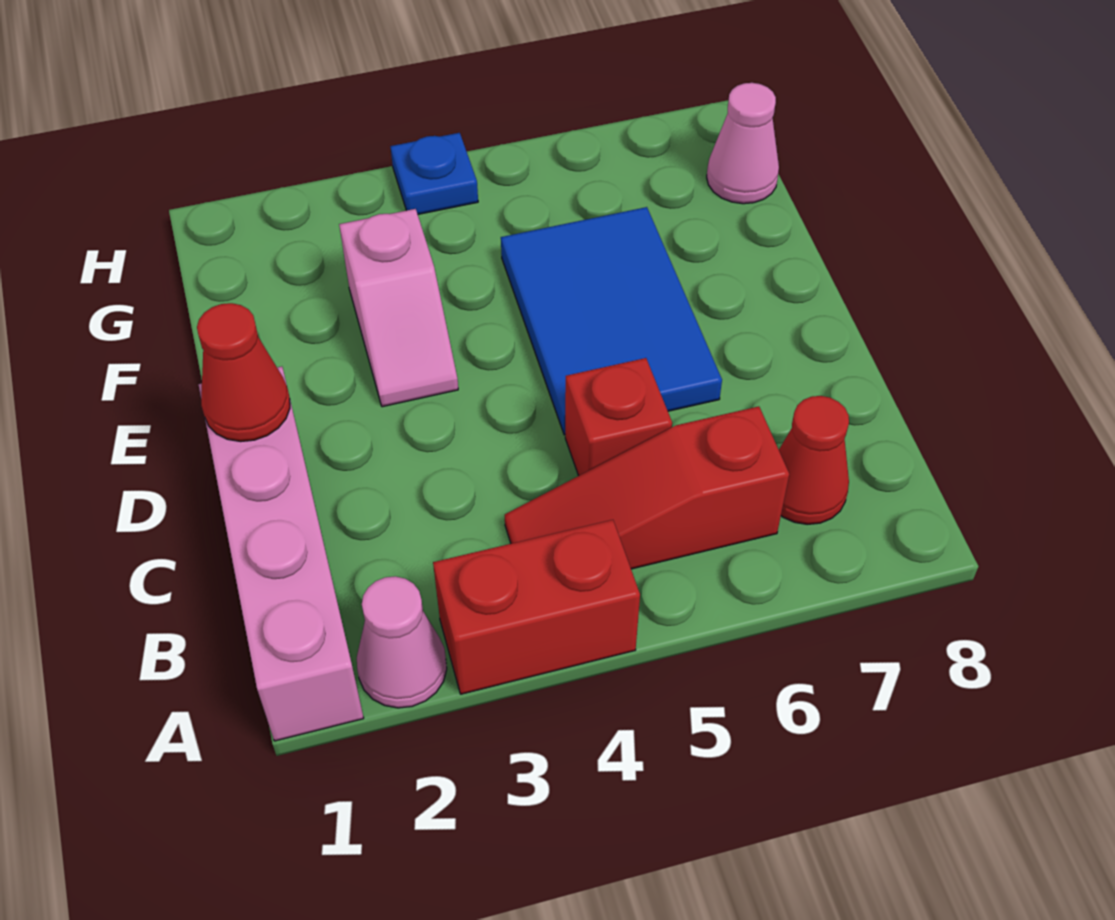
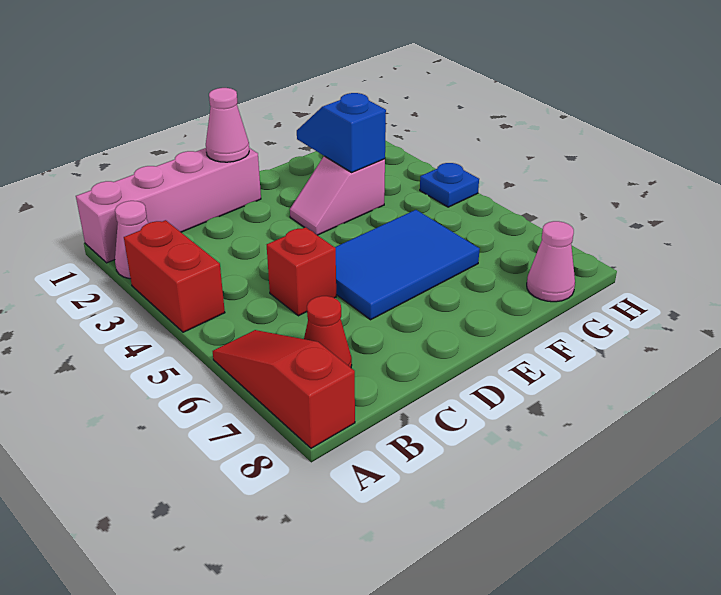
red 1x3 slope [505,406,789,569] -> red 1x3 slope moved to [213,330,355,448]
red 1x1 cone [197,303,290,442] -> pink 1x1 cone [206,88,249,162]
none -> blue 1x2 slope [297,93,386,172]

